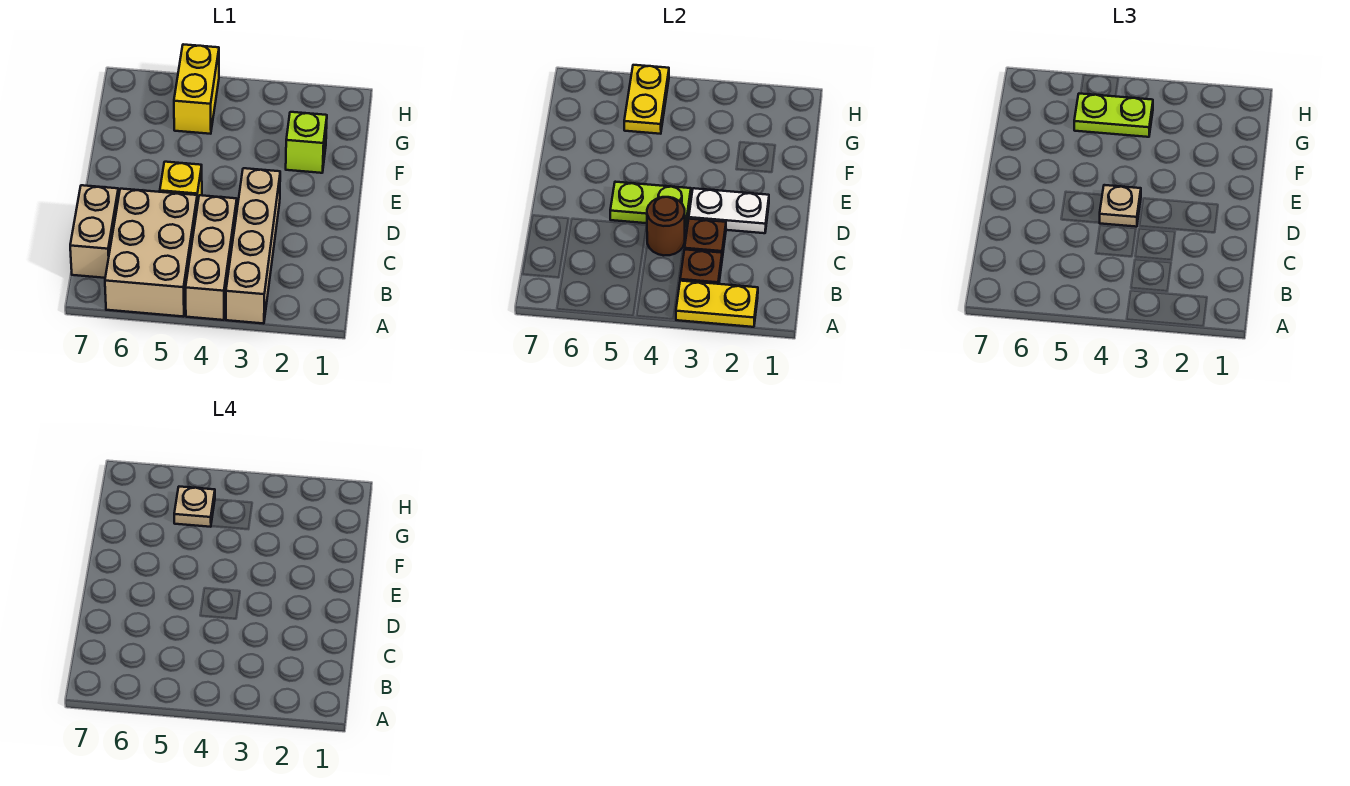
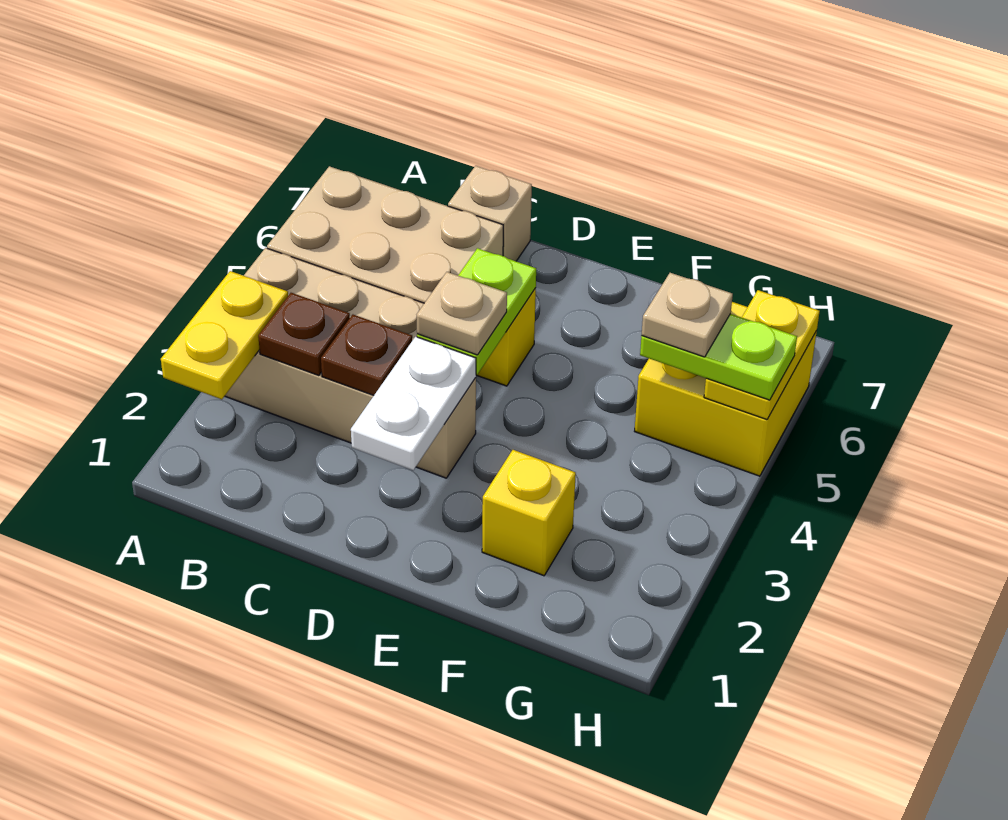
tan 1x2 brick [70,185,119,278] -> tan 1x1 brick [448,166,532,261]
brown 1x1 round brick [647,197,685,255] -> none
lime 1x1 brick [286,112,327,173] -> yellow 1x1 brick [482,450,576,576]
lime 1x2 plate [1074,94,1153,137] -> lime 1x2 plate turned to [640,314,797,400]
yellow 1x2 brick [174,44,219,134] -> yellow 2x2 brick [635,302,817,476]
yellow 1x2 plate [624,65,669,134] -> yellow 1x2 plate turned to [704,290,820,420]

